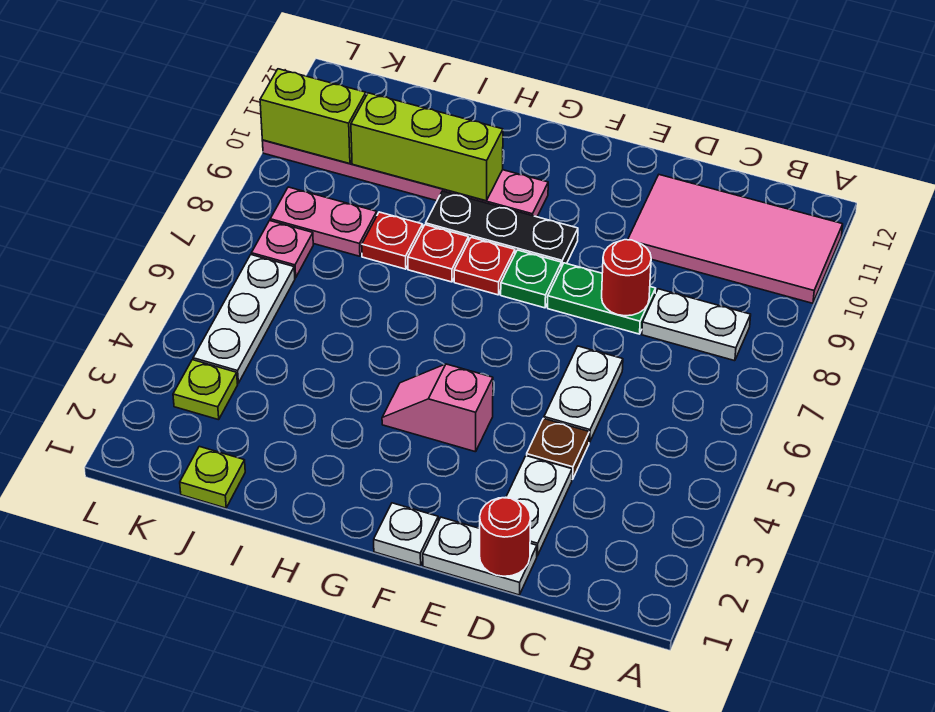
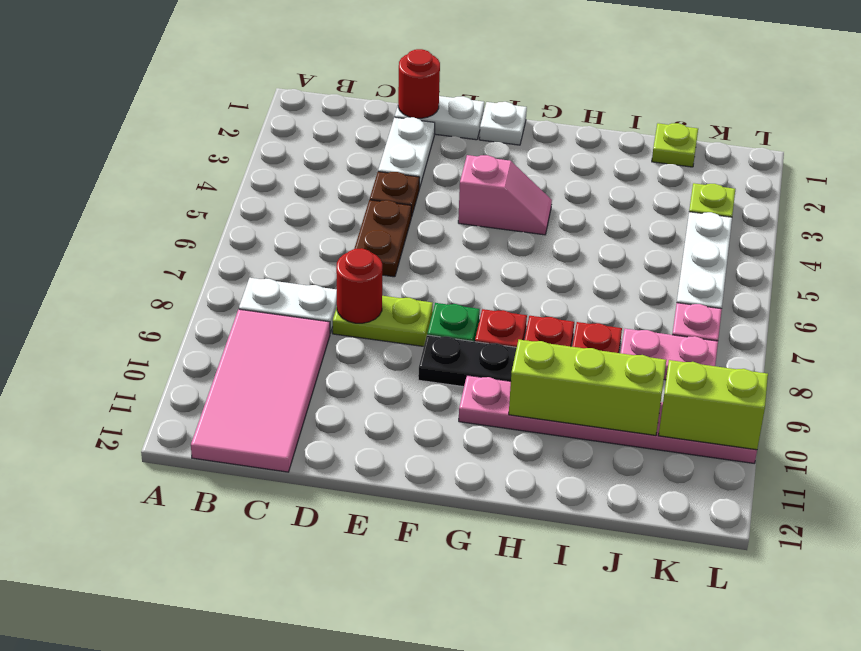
pink 2x4 tile [628,175,843,303] -> pink 2x4 tile turned to [191,309,330,472]
white 1x2 plate [544,346,623,442] -> brown 1x2 plate [354,200,412,277]
green 1x2 plate [548,263,656,334] -> lime 1x2 plate [333,296,433,347]

